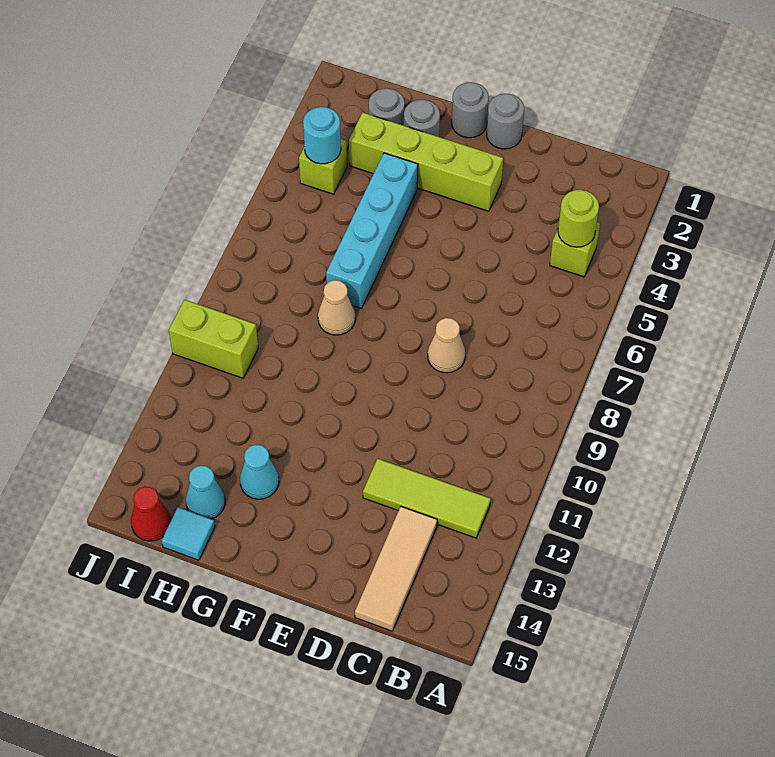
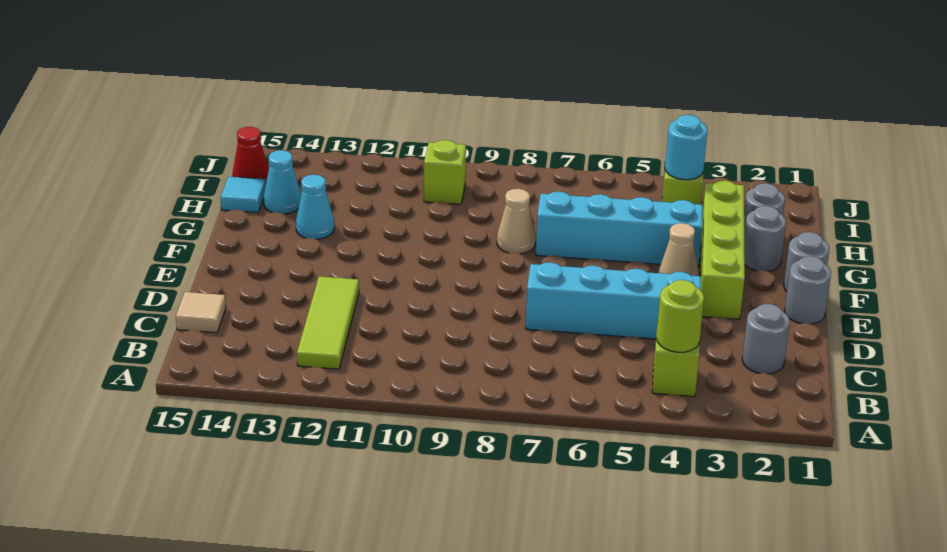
none -> grey 1x1 round brick [742,304,790,374]
tan 1x3 tile [355,507,437,631] -> tan 1x1 tile [176,292,226,333]
none -> cyan 1x4 brick [526,262,701,339]
tan 1x1 cone [428,318,465,373] -> tan 1x1 cone moved to [659,223,699,276]
lime 1x2 brick [169,300,258,378] -> lime 1x1 brick [424,140,466,204]

